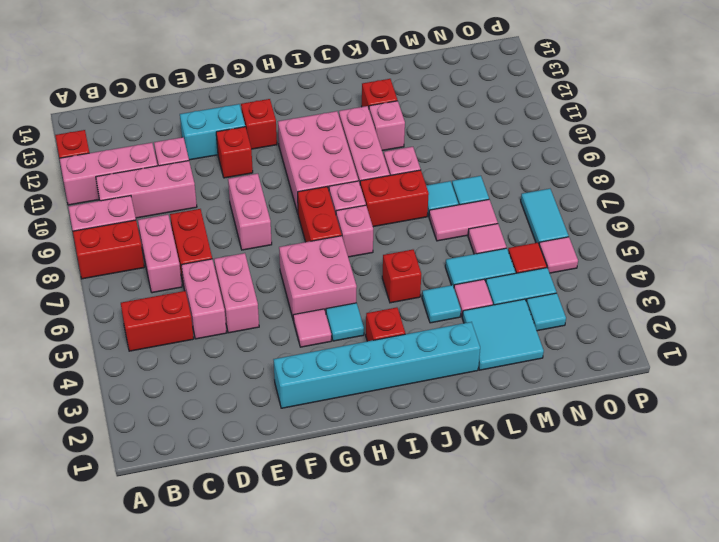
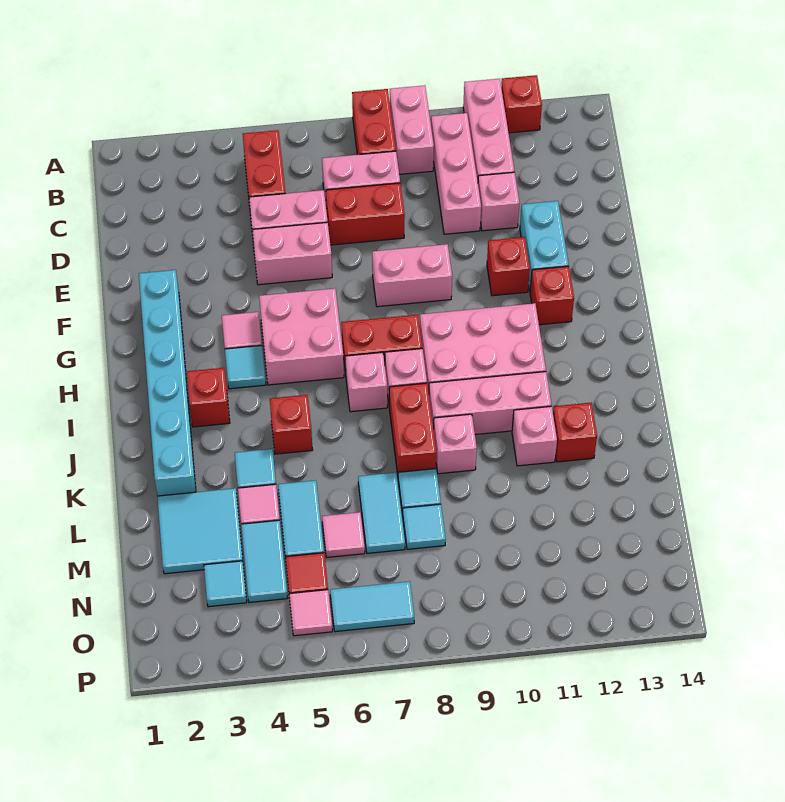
pink 1x2 tile [429,200,498,241] -> cyan 1x2 tile [358,473,405,553]

